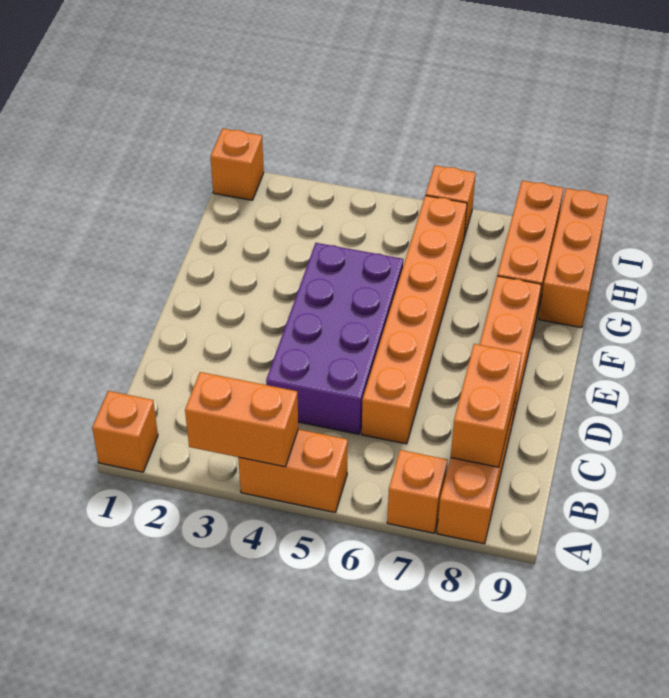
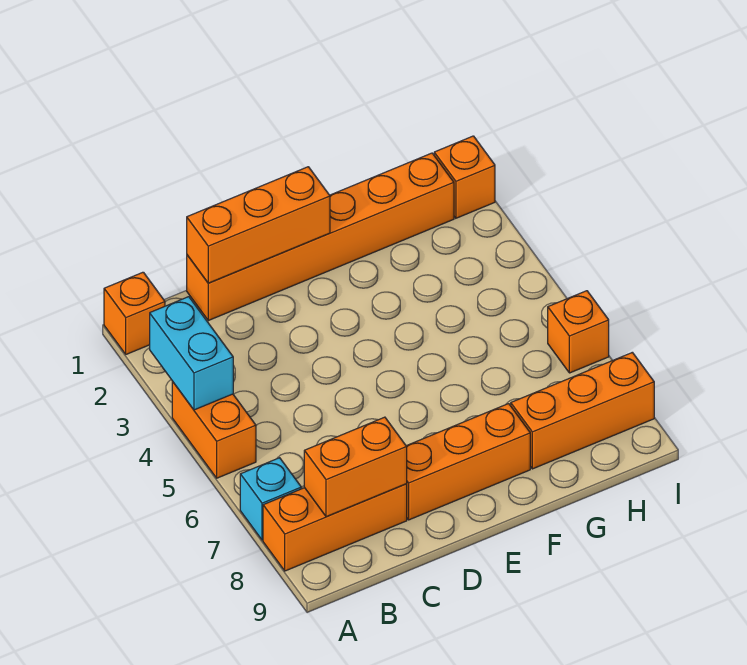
orange 1x2 brick [185,372,298,467] -> cyan 1x2 brick [150,297,233,410]
orange 1x1 brick [387,450,447,533] -> cyan 1x1 brick [240,458,301,540]
purple 2x4 brick [266,243,403,434] -> none
orange 1x6 brick [362,196,467,444] -> orange 1x6 brick moved to [187,153,454,321]
orange 1x3 brick [539,188,608,328] -> orange 1x3 brick moved to [187,167,330,283]

